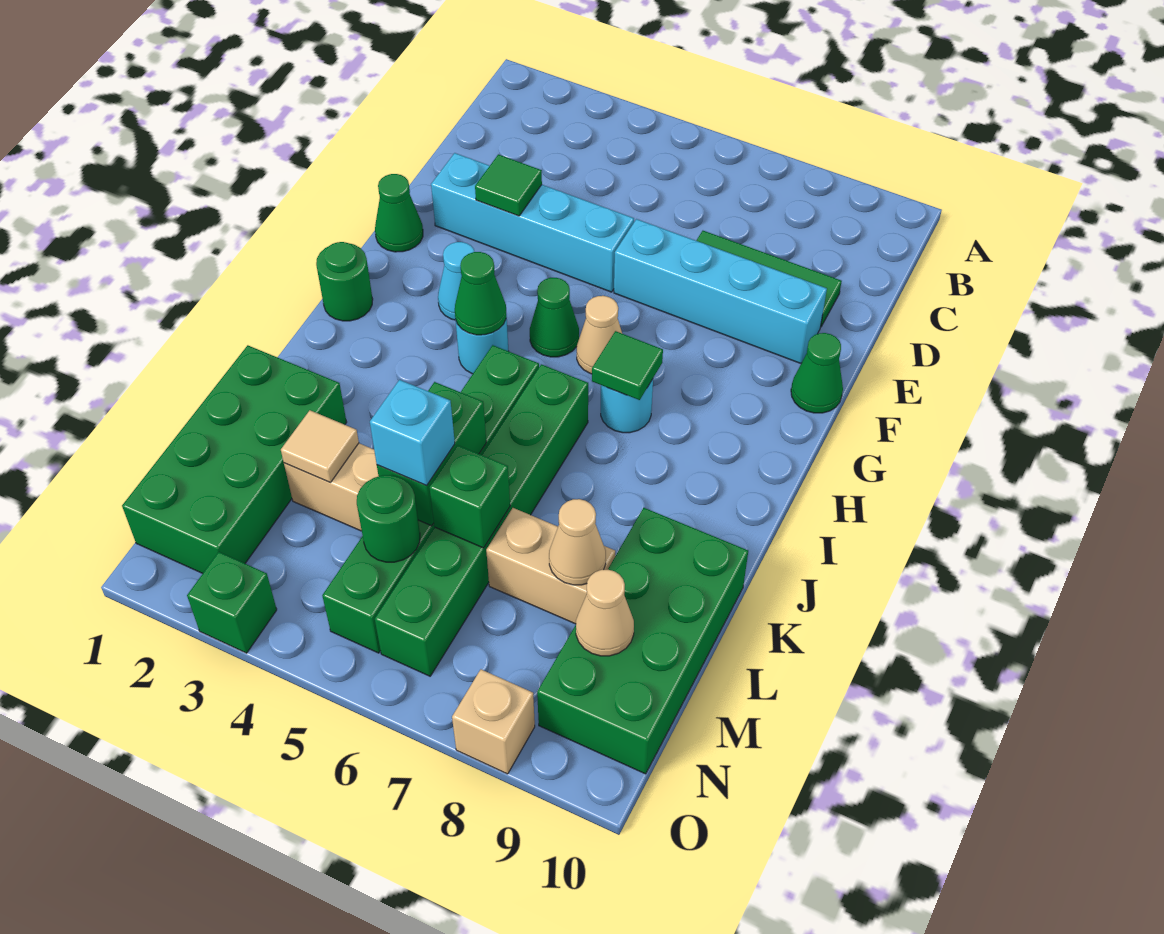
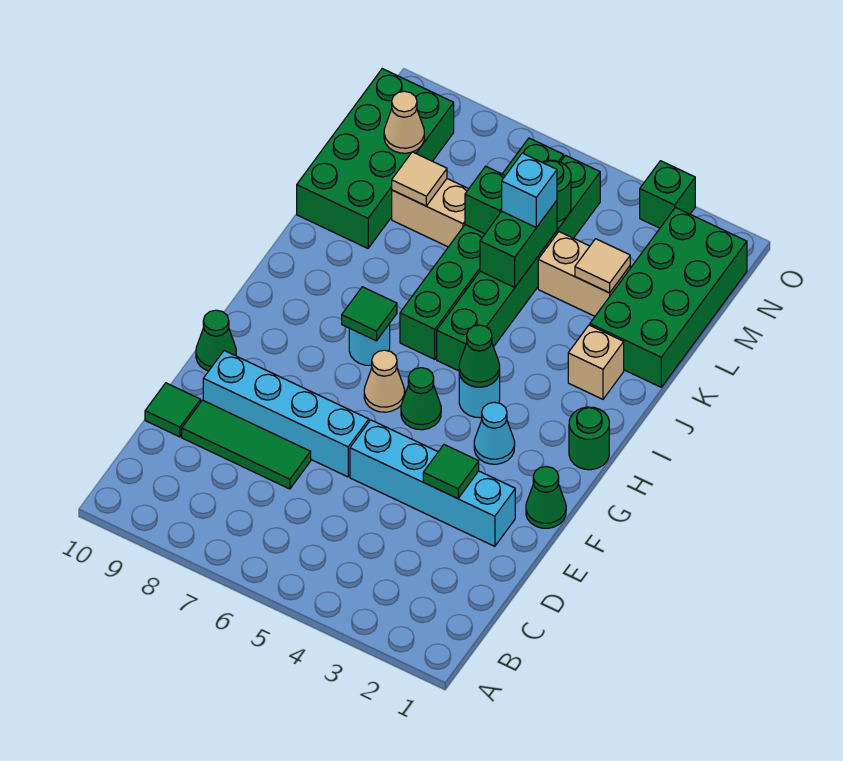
none -> green 1x1 tile [145,383,201,437]
tan 1x1 cone [549,499,606,585] -> tan 1x1 tile [392,152,447,206]
tan 1x1 brick [452,669,535,774] -> tan 1x1 brick moved to [568,325,624,399]

